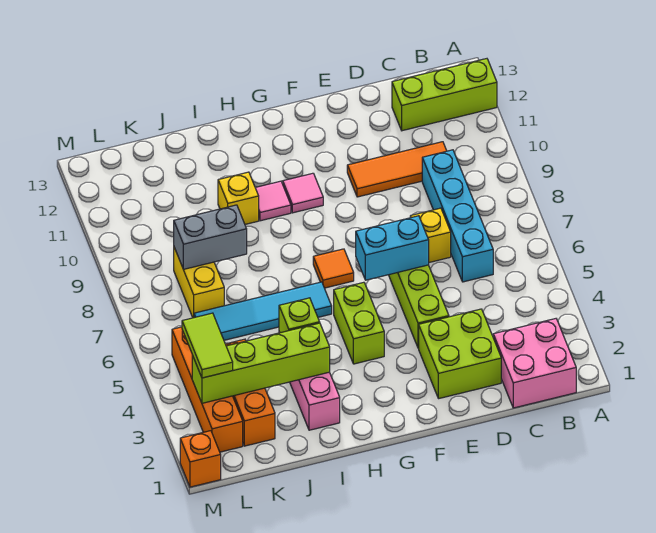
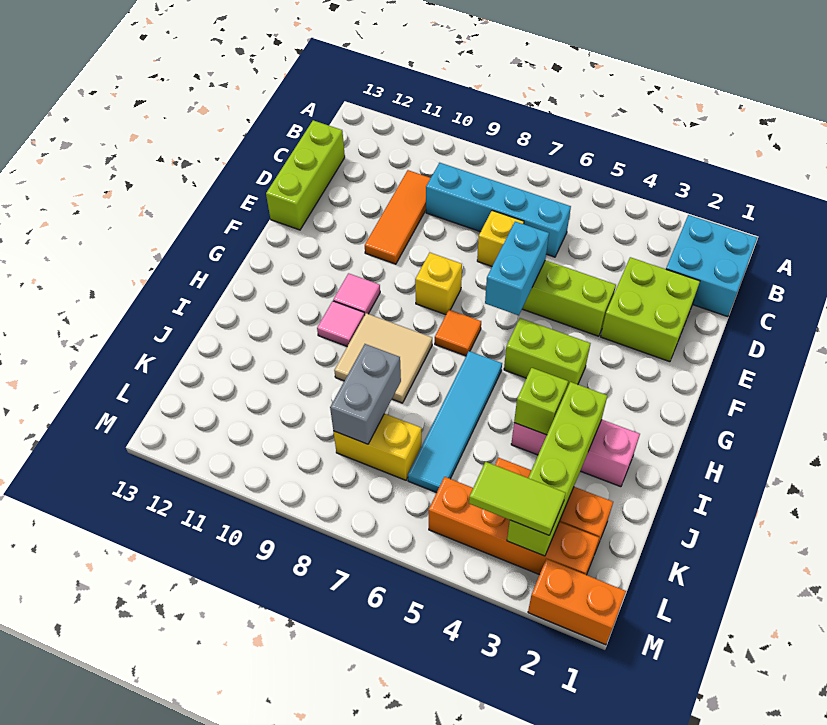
lime 1x3 brick [392,59,497,131] -> lime 1x3 brick moved to [266,120,345,230]
pink 2x2 brick [493,319,576,408] -> cyan 2x2 brick [666,215,757,317]
none -> tan 2x2 tile [334,313,432,403]
yellow 1x1 brick [218,172,259,224] -> yellow 1x1 brick moved to [415,253,462,315]
orange 1x1 brick [180,431,221,487] -> orange 1x2 brick [528,559,626,645]

